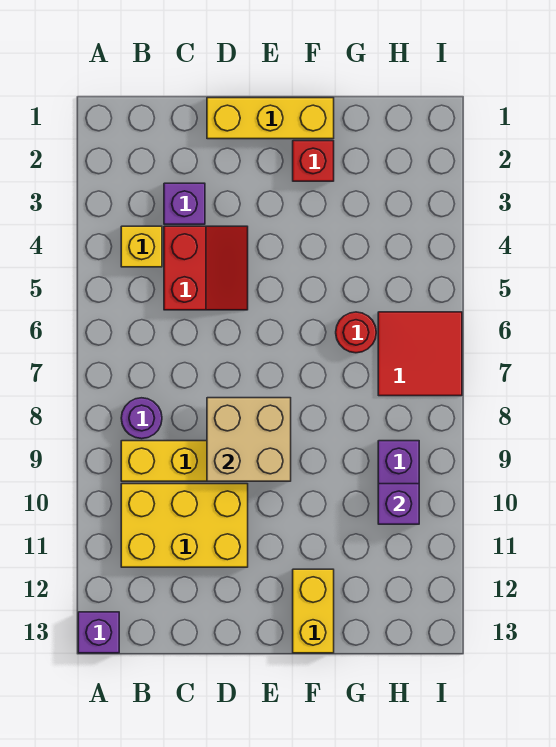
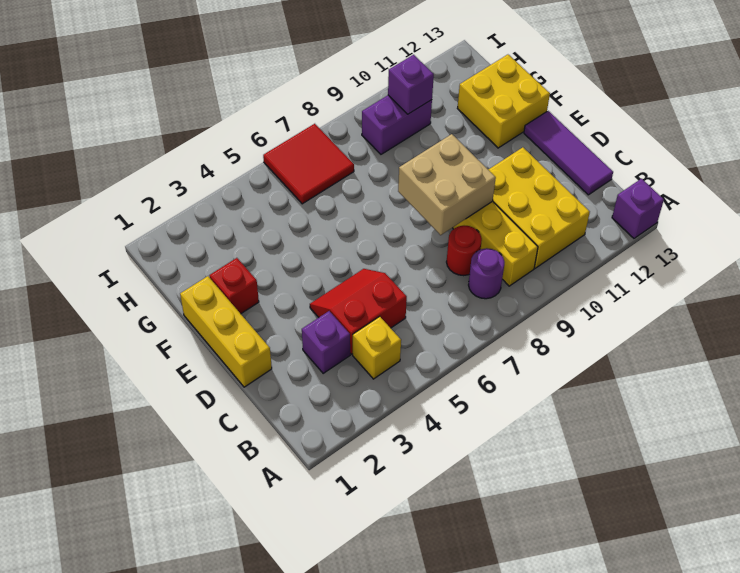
none -> purple 1x3 tile [524,111,613,195]
yellow 1x2 brick [293,569,334,653] -> yellow 2x2 brick [457,55,550,148]
red 1x1 round brick [336,312,376,353] -> red 1x1 round brick moved to [447,226,482,276]

